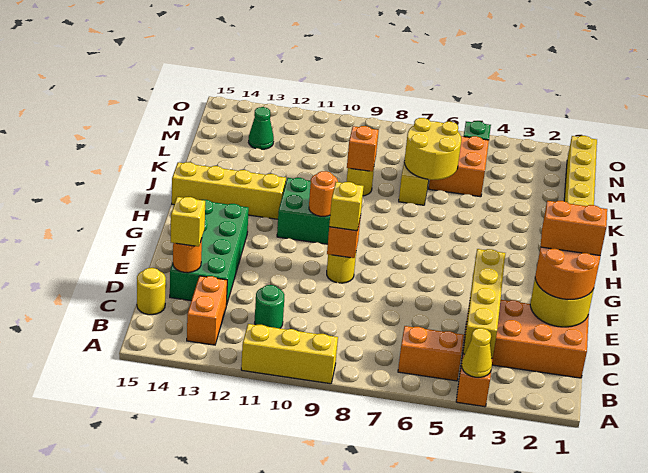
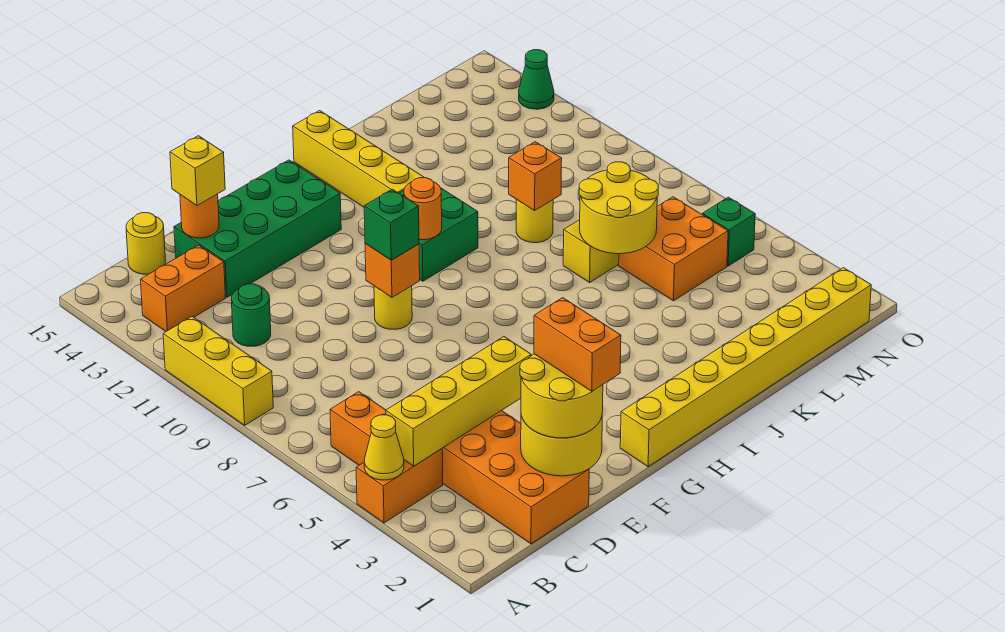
orange 2x2 round brick [535,247,600,299] -> yellow 2x2 round brick [520,354,603,438]
yellow 1x1 brick [329,182,364,231] -> green 1x1 brick [364,189,419,260]
green 1x1 cone [248,107,274,149] -> green 1x1 cone moved to [519,50,554,109]

